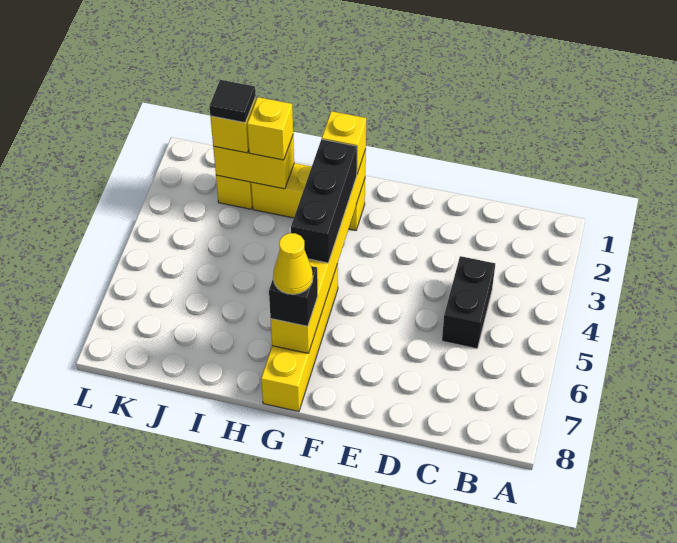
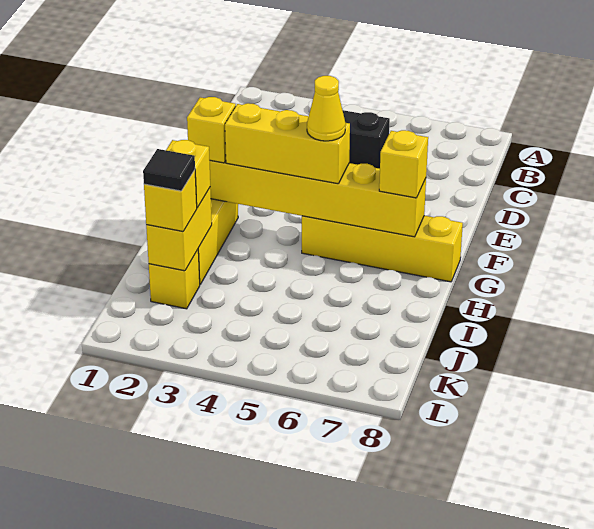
black 1x3 brick [291,139,357,263] -> yellow 1x3 brick [225,103,350,184]
black 1x1 brick [269,266,318,326] -> yellow 1x1 brick [379,130,428,198]
yellow 1x1 cone [273,233,313,294] -> yellow 1x1 cone moved to [307,76,346,141]

